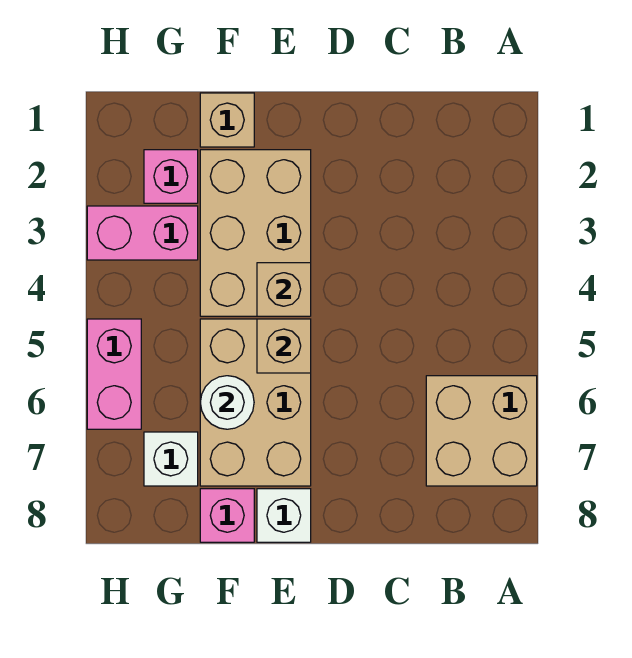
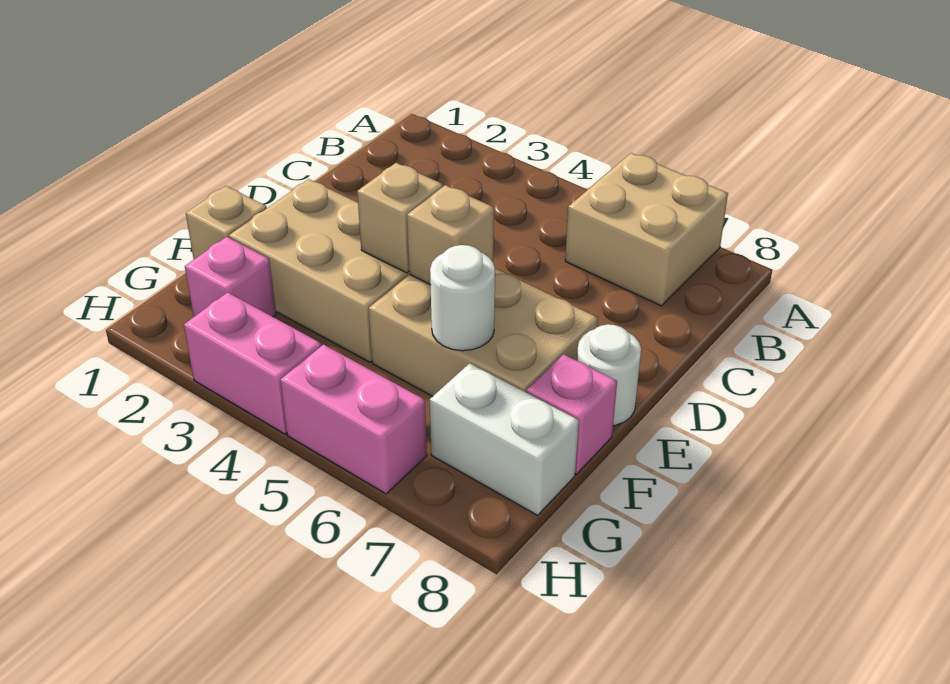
white 1x1 brick [257,489,311,542] -> white 1x1 round brick [577,324,641,426]
pink 1x2 brick [87,206,198,260] -> pink 1x2 brick turned to [184,292,321,434]
white 1x1 brick [144,432,198,486] -> white 1x2 brick [430,363,579,515]

